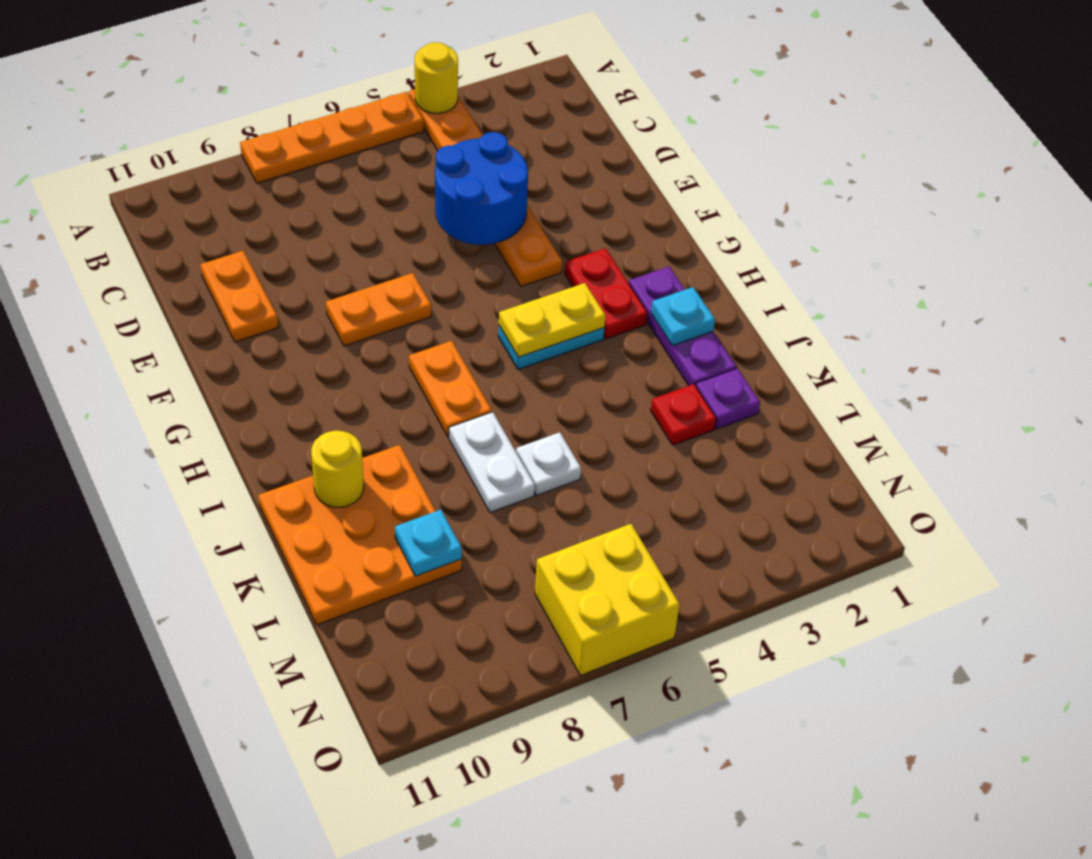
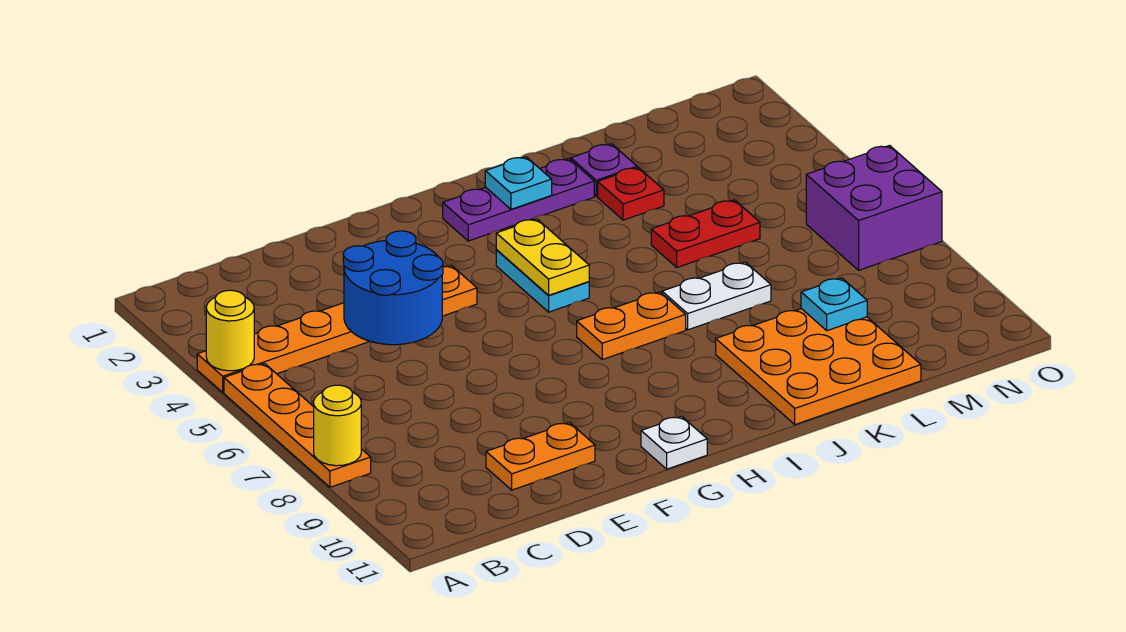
orange 1x2 plate [326,273,431,346] -> none
red 1x2 plate [565,248,648,339] -> red 1x2 plate moved to [651,200,760,267]
yellow 1x1 round brick [311,431,364,507] -> yellow 1x1 round brick moved to [314,385,361,466]
white 1x1 plate [516,432,581,495] -> white 1x1 plate moved to [641,416,707,469]
yellow 2x2 brick [535,524,680,676] -> purple 2x2 brick [806,146,942,270]

